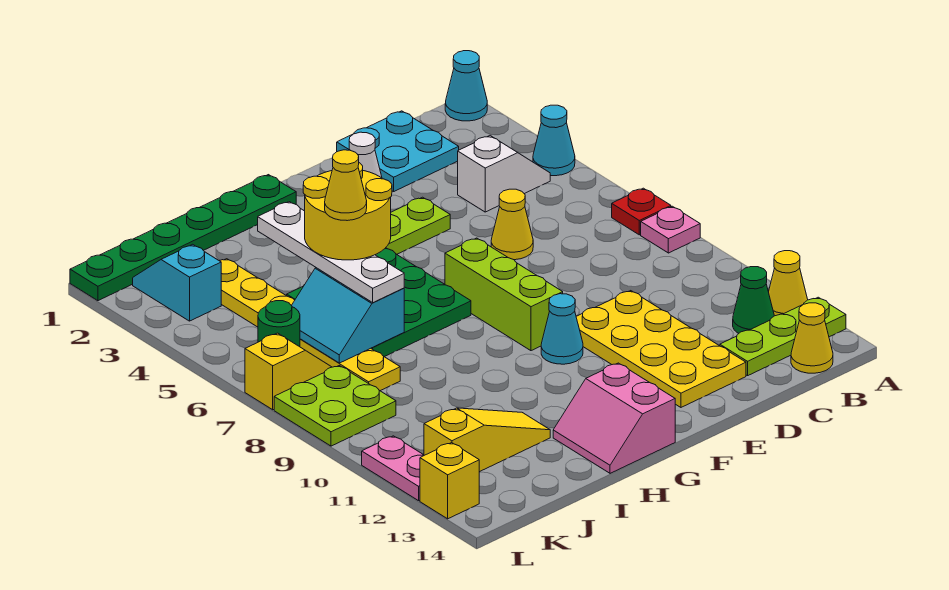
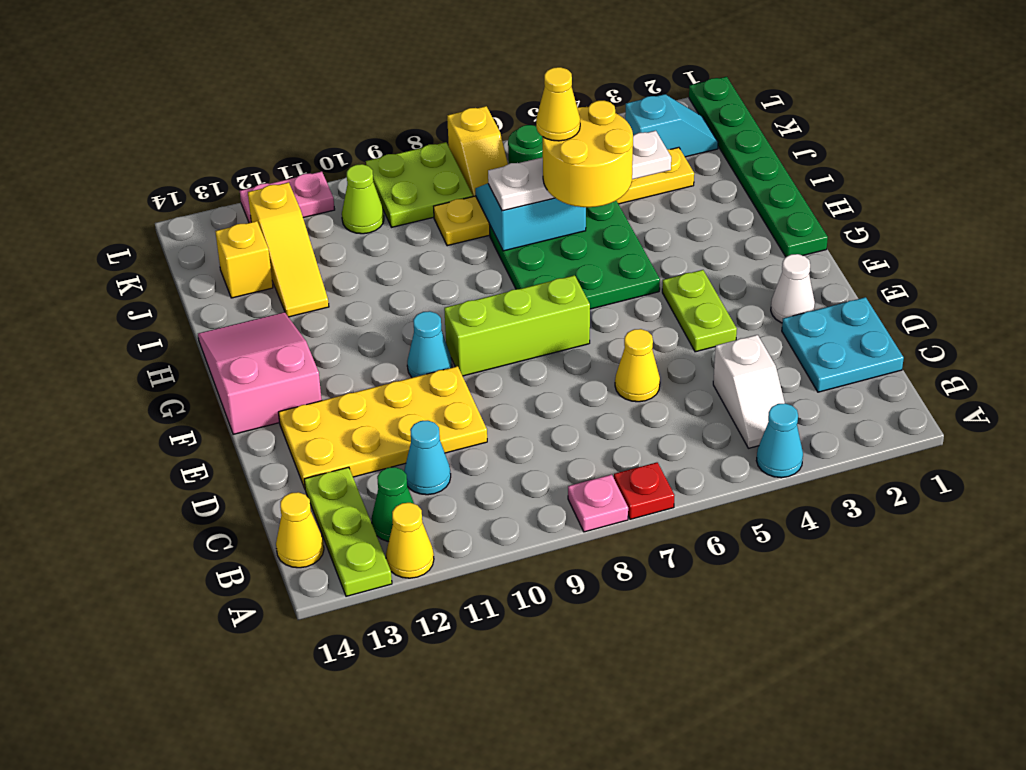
cyan 1x1 cone [445,51,487,121] -> cyan 1x1 cone moved to [404,421,451,495]
pink 2x2 slope [553,363,675,473] -> pink 2x3 slope [198,312,322,434]
none -> lime 1x1 cone [342,164,384,234]
yellow 1x1 brick [420,443,479,519] -> yellow 1x1 brick moved to [215,221,273,298]

